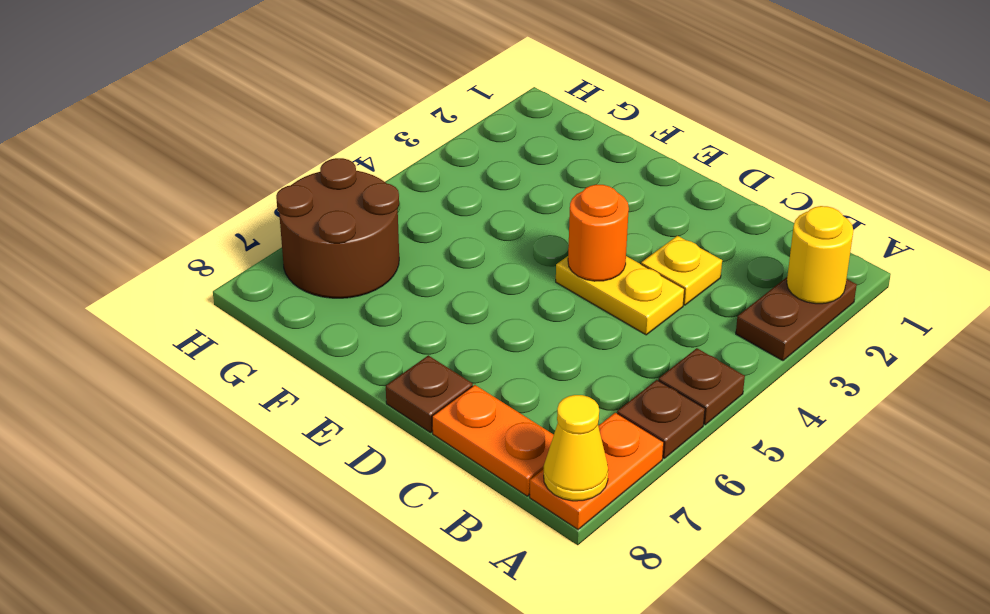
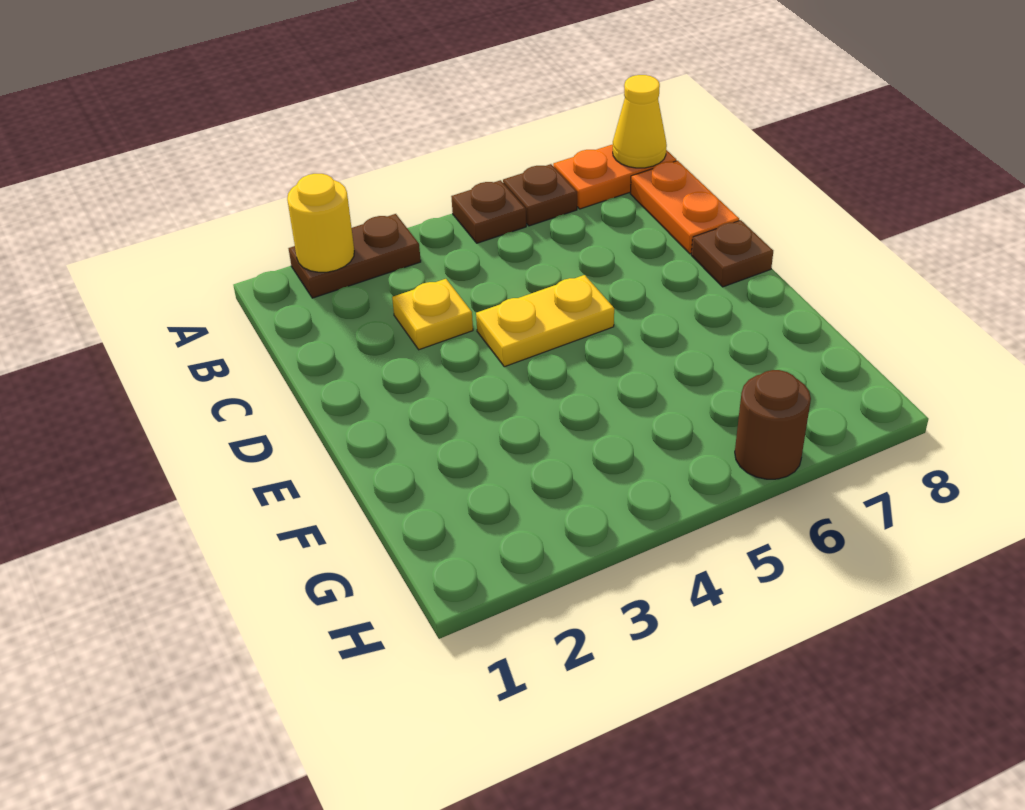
yellow 1x2 plate [556,256,685,335] -> yellow 1x2 plate turned to [476,275,614,367]
orange 1x1 round brick [568,185,629,281] -> none
brown 2x2 round brick [276,158,399,298] -> brown 1x1 round brick [735,370,811,479]

